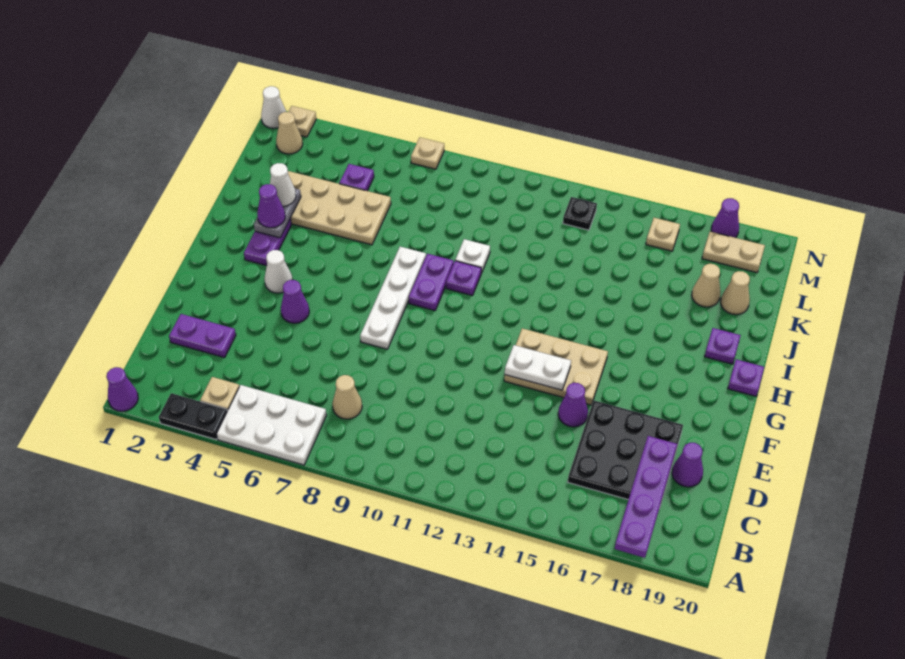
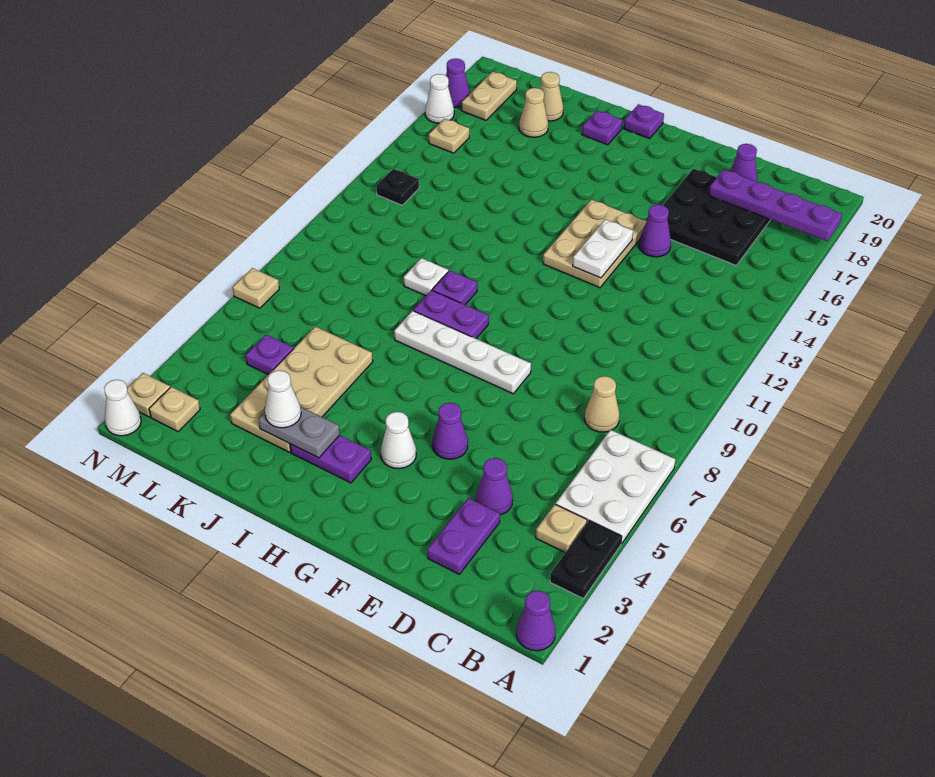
purple 1x1 cone [257,184,285,228] -> purple 1x1 cone moved to [476,458,513,515]
tan 1x1 cone [276,112,303,154] -> tan 1x1 plate [149,387,200,432]
none -> white 1x1 cone [425,74,454,123]

